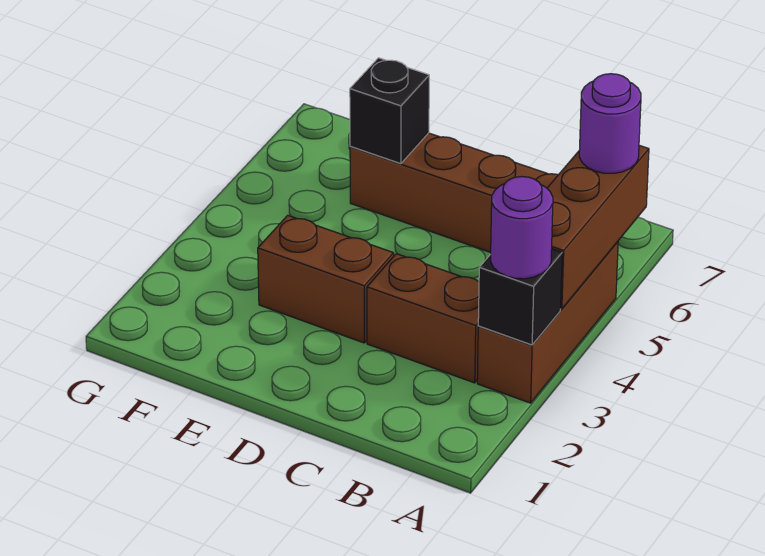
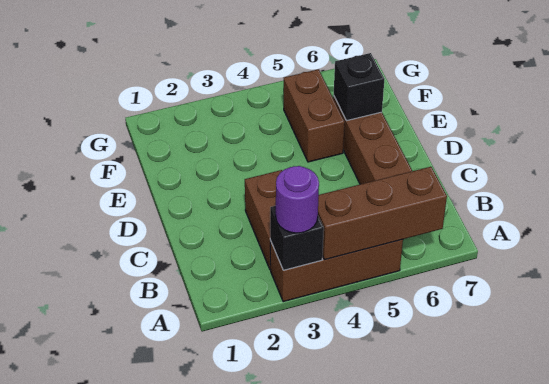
purple 1x1 round brick [579,74,641,173] -> none
brown 1x2 brick [258,215,394,343] -> brown 1x2 brick moved to [284,69,345,162]

